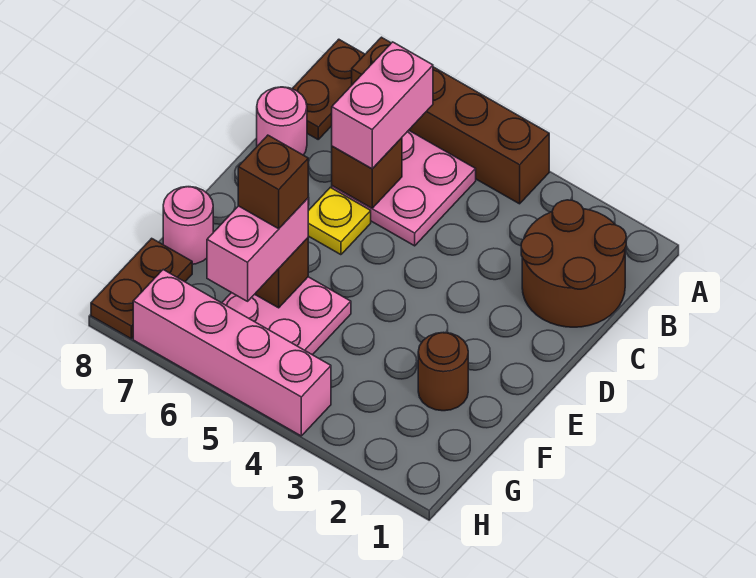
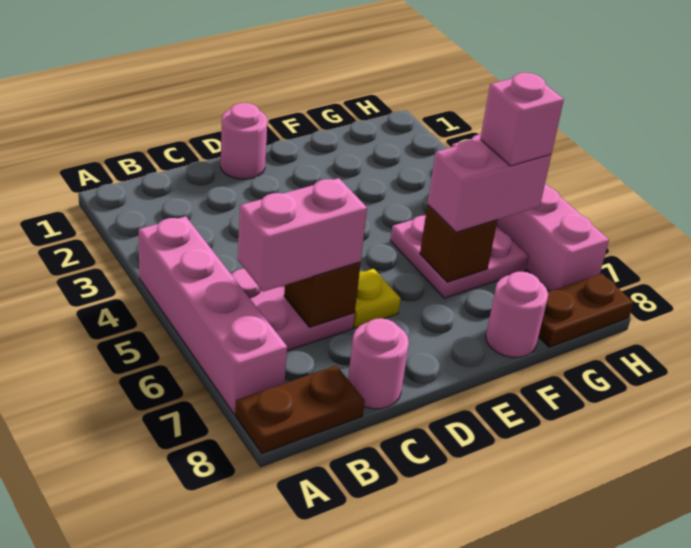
brown 1x4 brick [352,37,549,204] -> pink 1x4 brick [139,216,287,414]
brown 2x2 round brick [521,200,626,327] -> none
none -> pink 1x1 round brick [221,103,267,179]
brown 1x1 round brick [418,332,468,411] -> none
brown 1x1 brick [238,135,308,229] -> none
none -> pink 1x1 brick [480,73,564,166]

